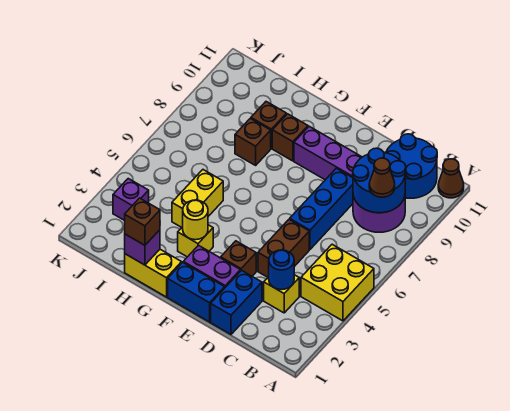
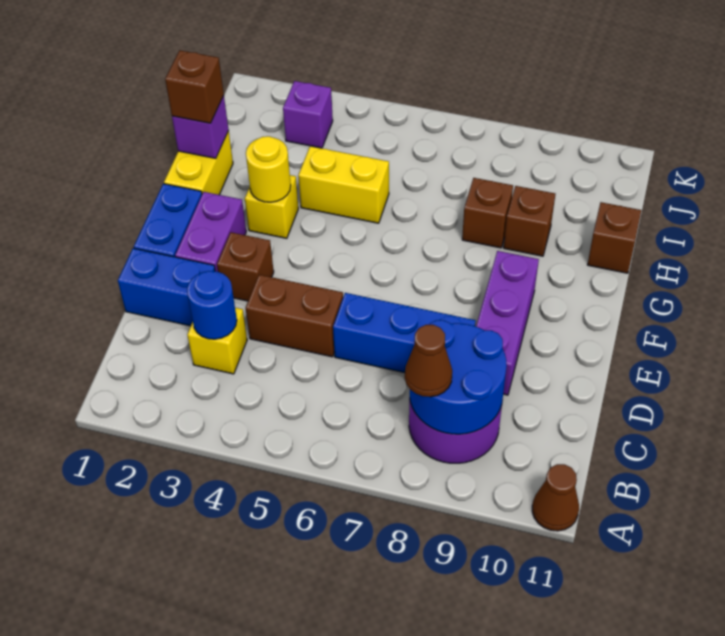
yellow 2x2 brick [301,244,374,321] -> none
blue 2x2 round brick [386,134,437,198] -> none
brown 1x1 brick [272,114,308,161] -> brown 1x1 brick moved to [588,202,641,273]

